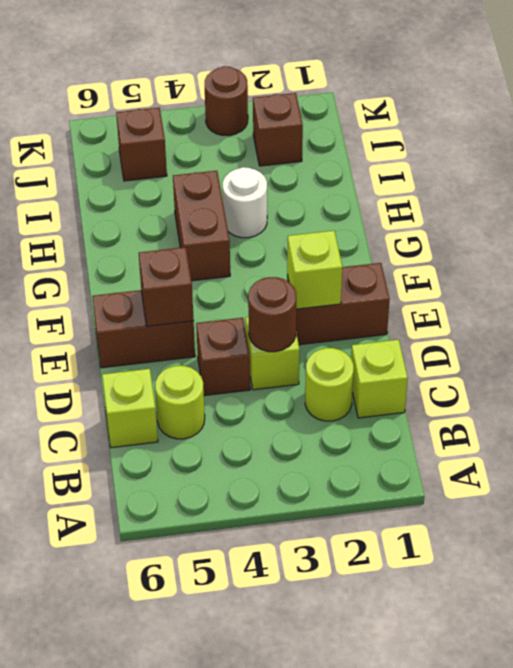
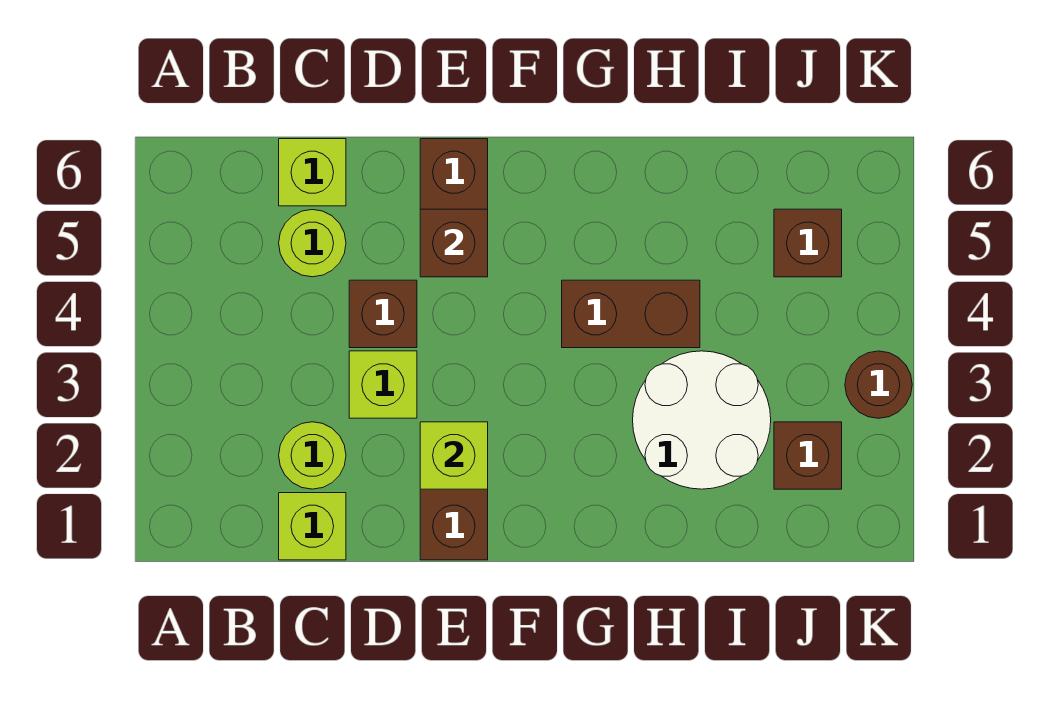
brown 1x1 round brick [248,277,296,352] -> none
white 1x1 round brick [223,167,267,238] -> white 2x2 round brick [633,351,771,489]

